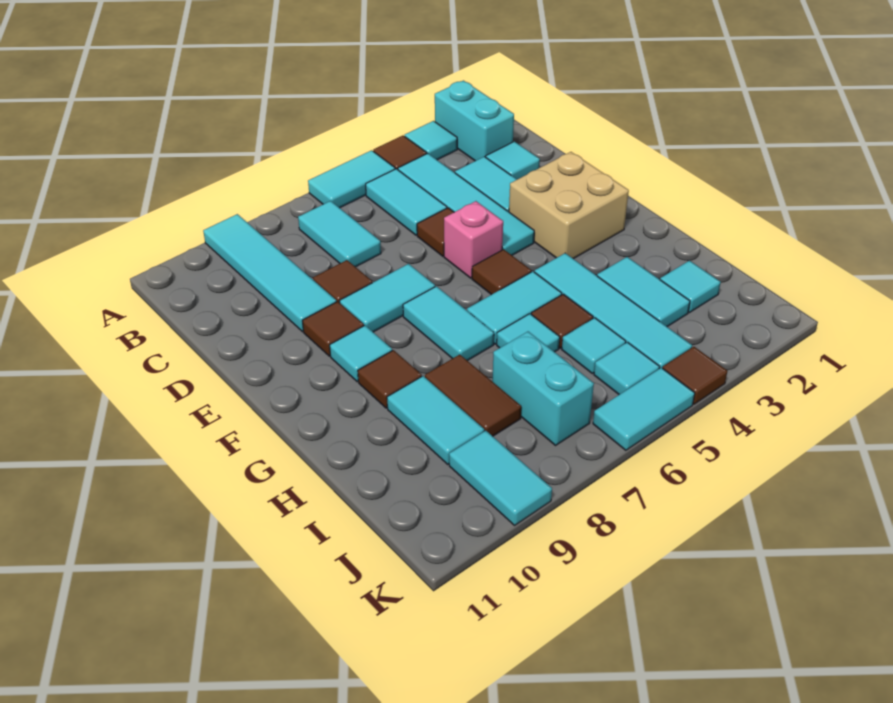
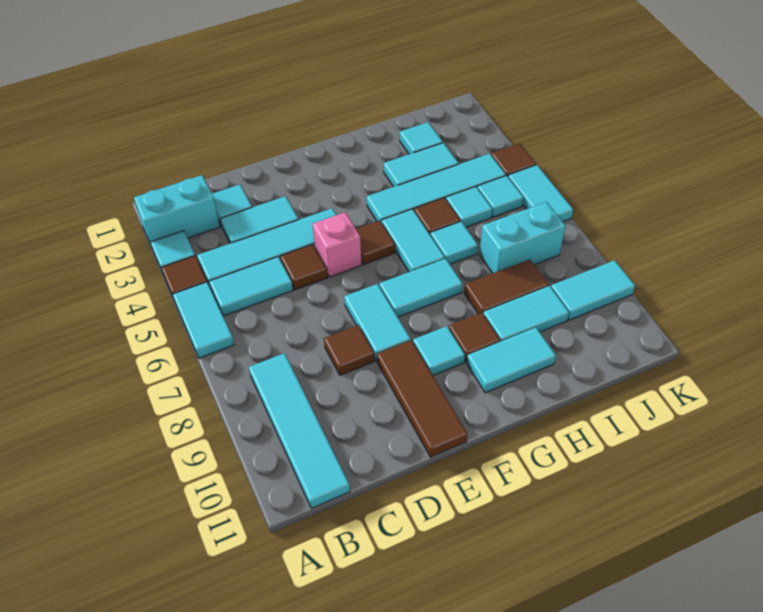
cyan 1x4 tile [203,214,337,332] -> cyan 1x4 tile turned to [249,353,350,508]
cyan 1x2 tile [298,201,381,267] -> cyan 1x2 tile moved to [467,327,556,393]
tan 2x2 brick [509,152,629,259] -> none
brown 1x1 tile [302,301,364,356] -> brown 1x3 tile [377,340,467,457]

